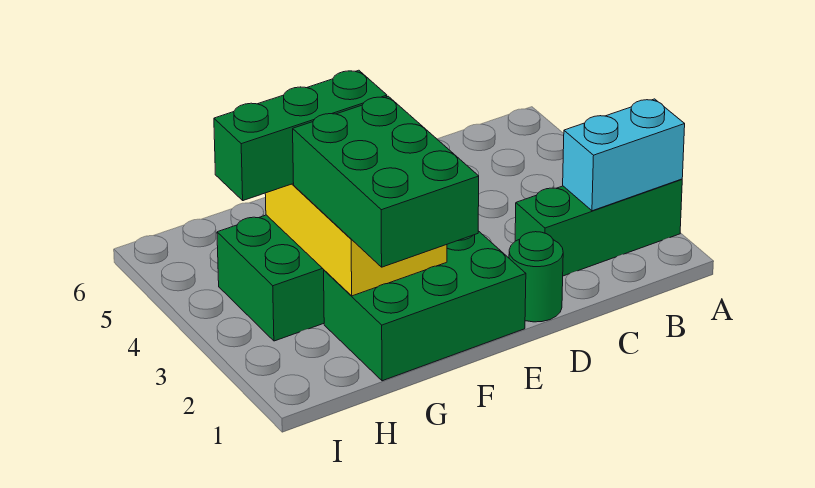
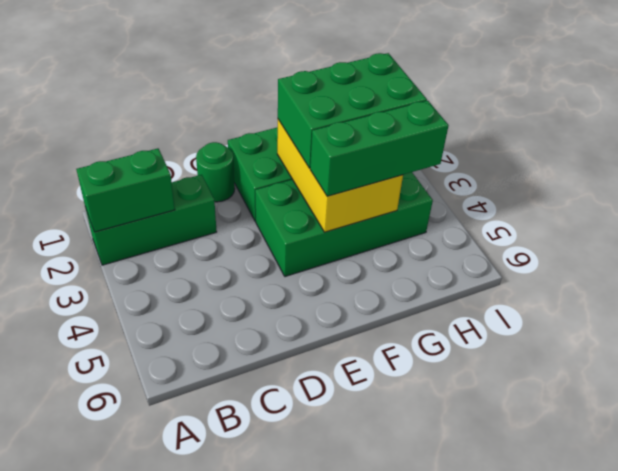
cyan 1x2 brick [563,99,685,211] -> green 1x2 brick [76,149,175,232]
green 2x3 brick [293,96,479,267] -> green 2x3 brick turned to [278,53,427,168]

